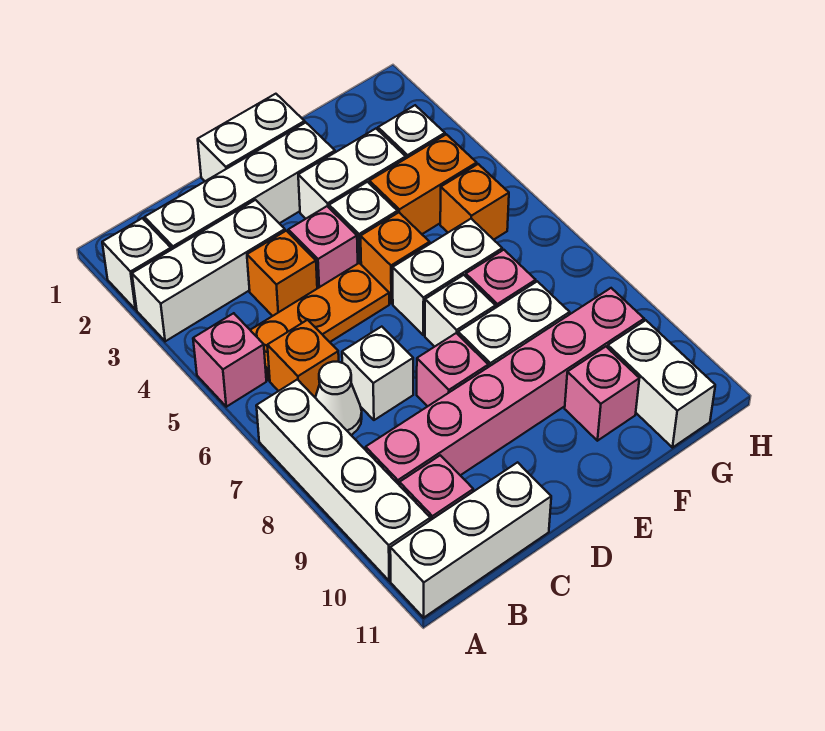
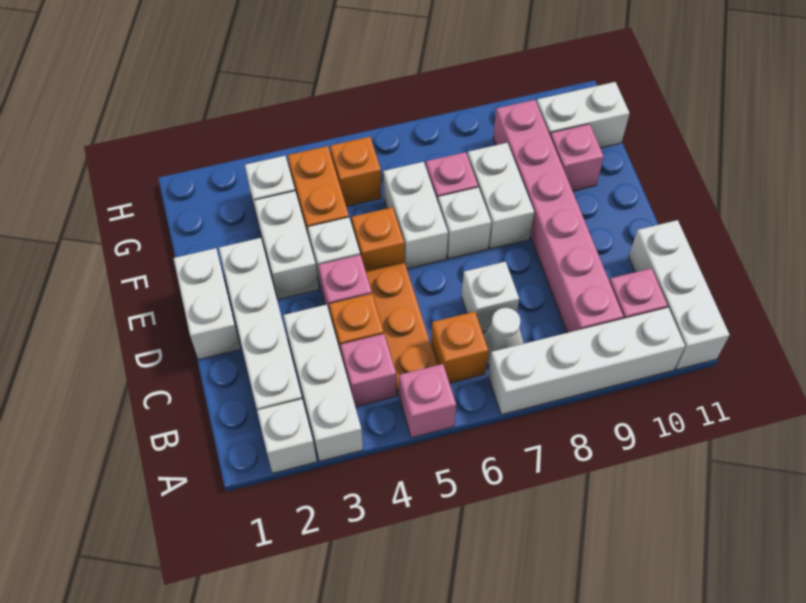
pink 1x1 brick [417,333,488,406] -> pink 1x1 brick moved to [341,334,396,407]

